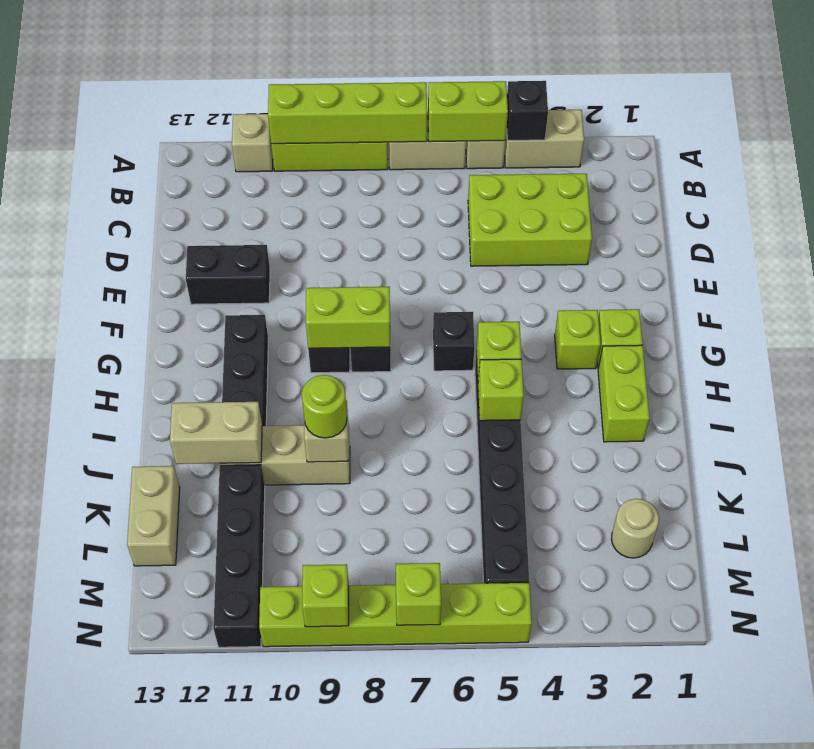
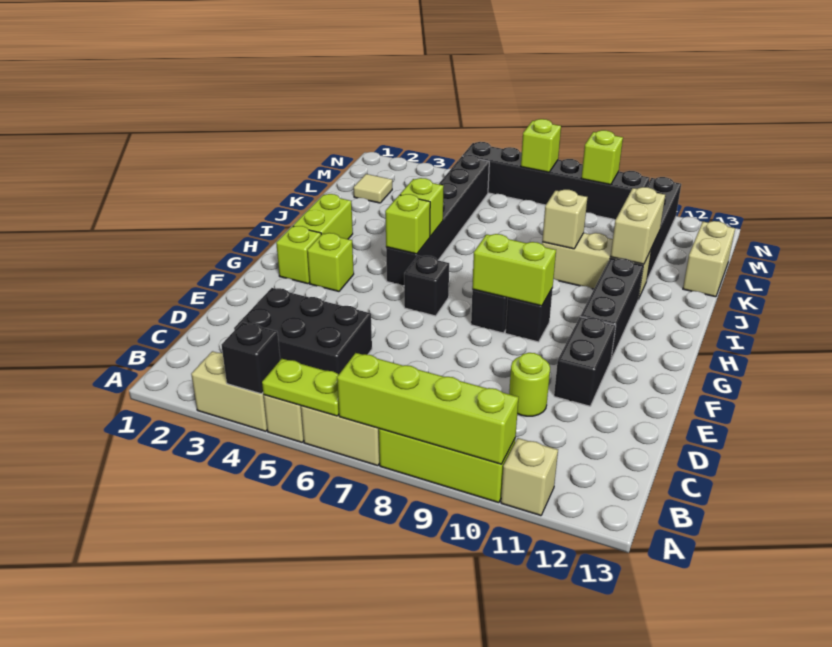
lime 1x2 brick [428,81,508,142] -> lime 1x2 plate [262,359,339,416]
lime 2x3 brick [468,174,592,266] -> black 2x3 brick [234,288,372,374]
black 1x2 brick [186,245,270,304] -> black 1x2 brick turned to [554,317,616,406]
lime 1x1 round brick [302,375,347,438] -> lime 1x1 round brick moved to [509,353,550,416]
tan 1x2 brick [170,402,262,464] -> tan 1x2 brick turned to [611,187,665,264]
tan 1x1 round brick [611,499,659,558] -> tan 1x1 tile [354,174,392,203]
lime 1x6 brick [259,583,532,647] -> black 1x6 brick [462,142,650,219]

